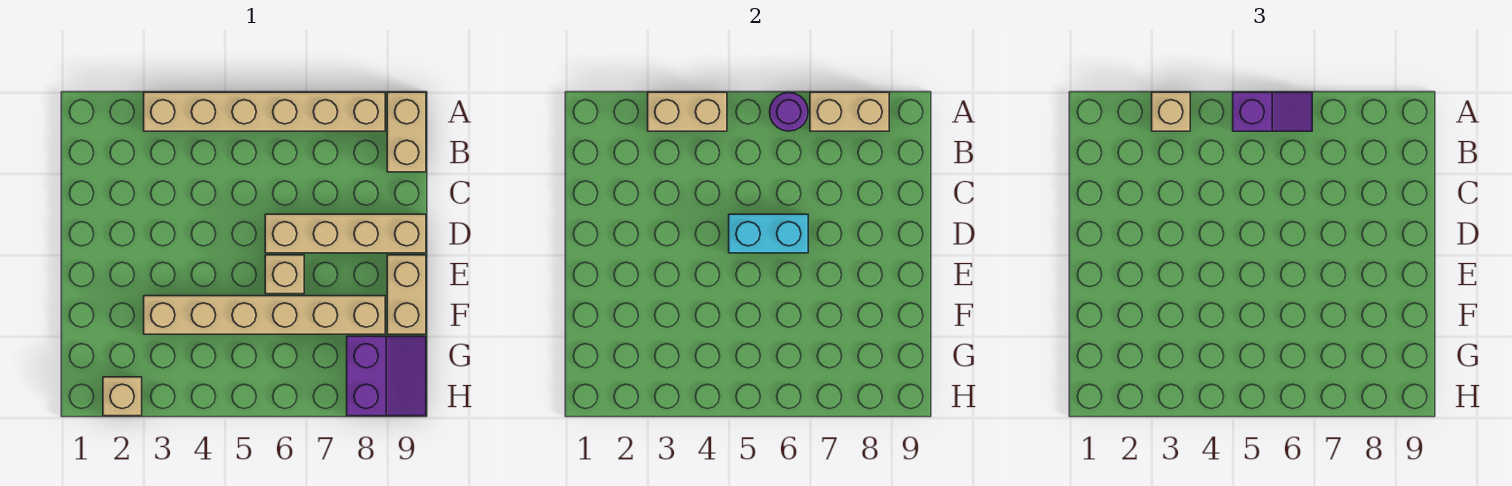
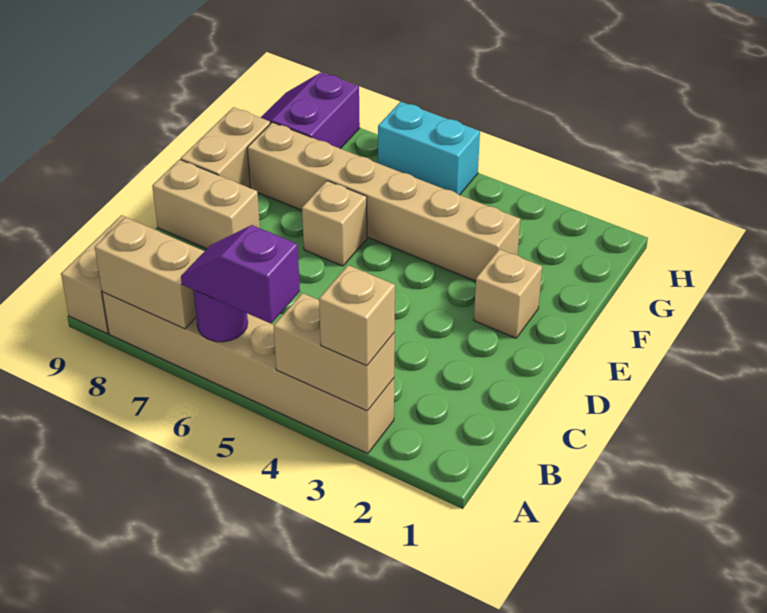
cyan 1x2 brick [729,214,808,253] -> cyan 1x2 brick moved to [378,102,480,195]
tan 1x4 brick [265,214,426,253] -> tan 1x2 brick [152,159,260,249]
tan 1x1 brick [103,377,142,416] -> tan 1x1 brick moved to [474,249,542,338]

